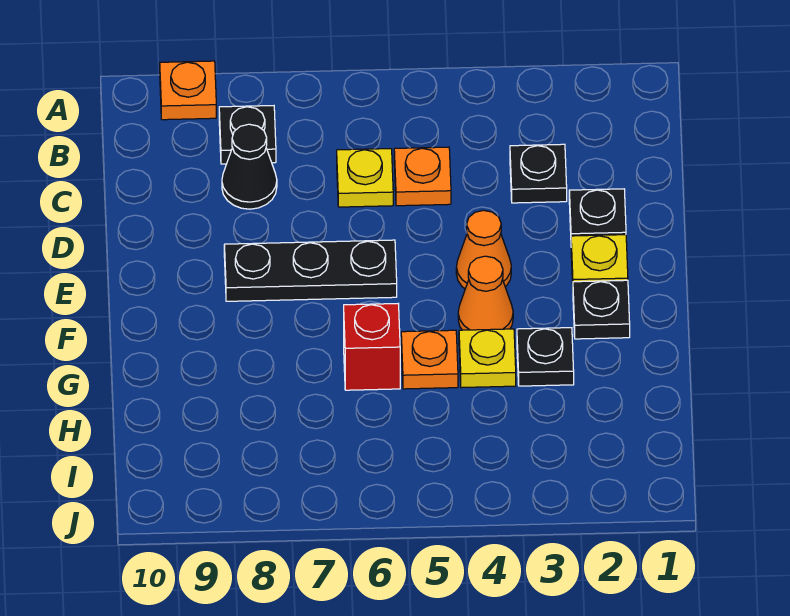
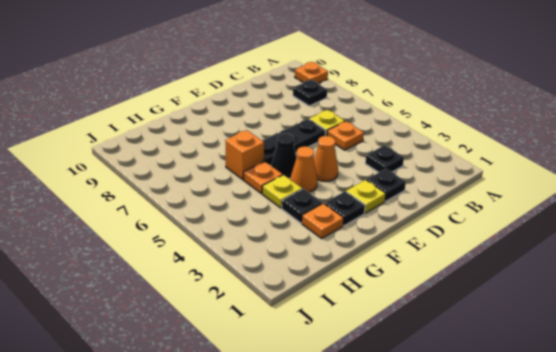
black 1x1 cone [222,124,277,209] -> black 1x1 cone moved to [271,133,296,178]
black 1x3 plate [224,240,397,301] -> black 1x3 plate turned to [262,119,326,165]
none -> orange 1x1 plate [302,203,344,238]
red 1x1 brick [344,304,400,390] -> orange 1x1 brick [225,130,264,180]

